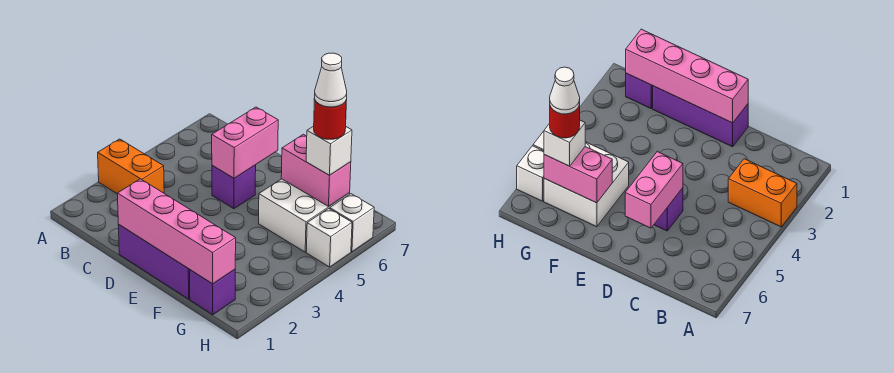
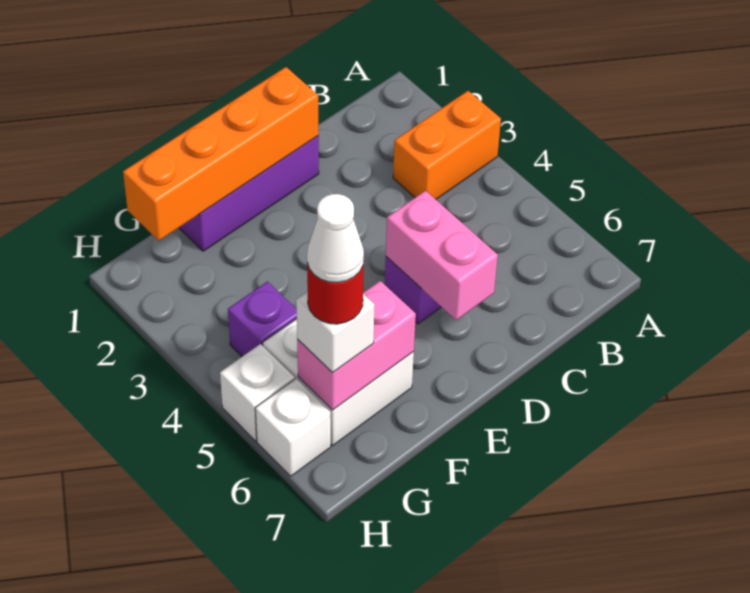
pink 1x4 brick [117,179,236,284] -> orange 1x4 brick [123,67,319,241]
purple 1x1 brick [190,270,235,315] -> purple 1x1 brick moved to [228,282,297,356]

